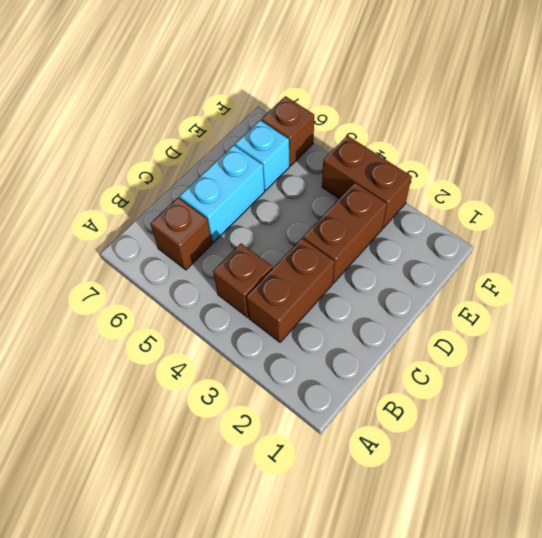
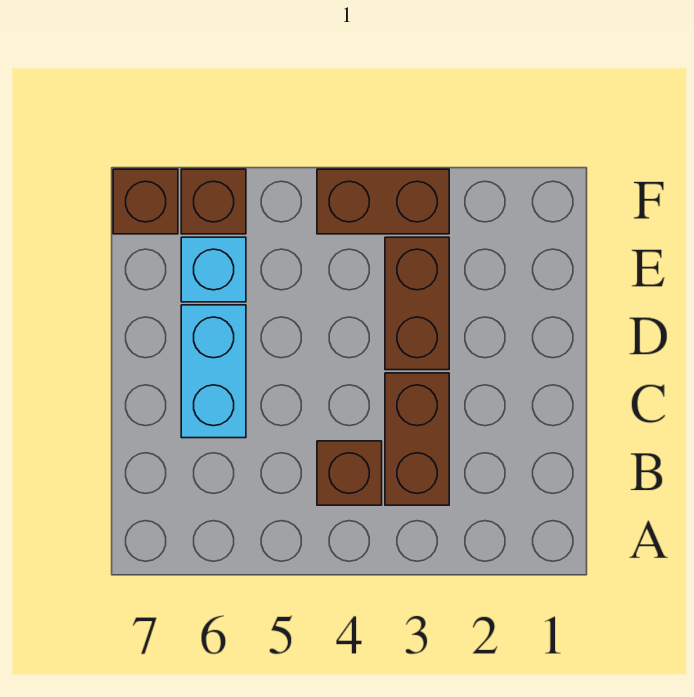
brown 1x1 brick [150,197,212,270] -> brown 1x1 brick moved to [113,169,178,234]

